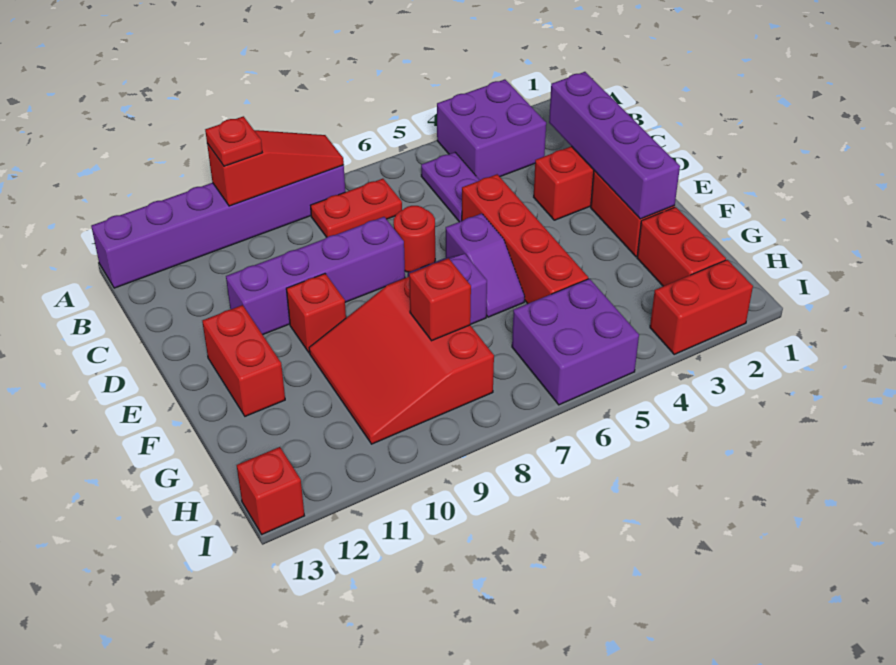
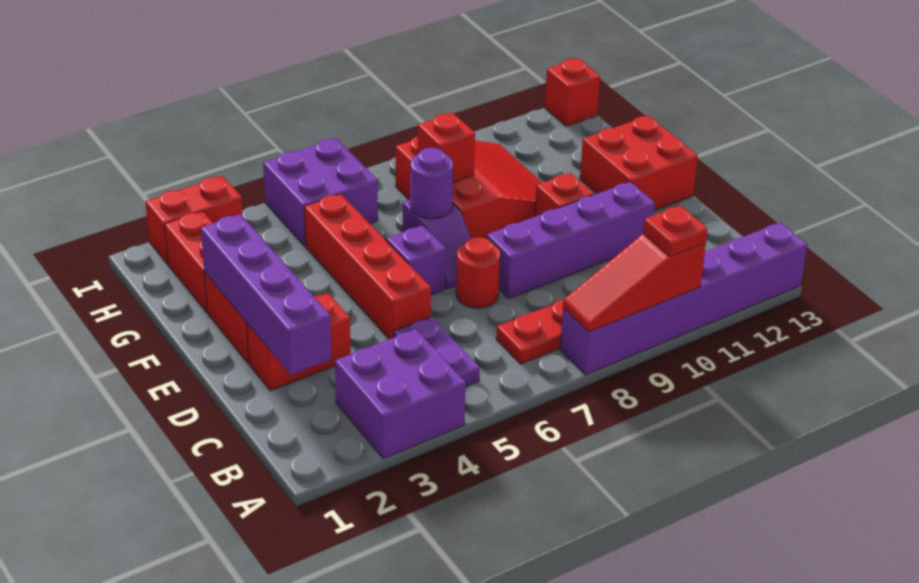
red 1x2 brick [202,305,285,416] -> red 2x2 brick [580,116,698,211]
none -> purple 1x1 round brick [410,148,453,219]

